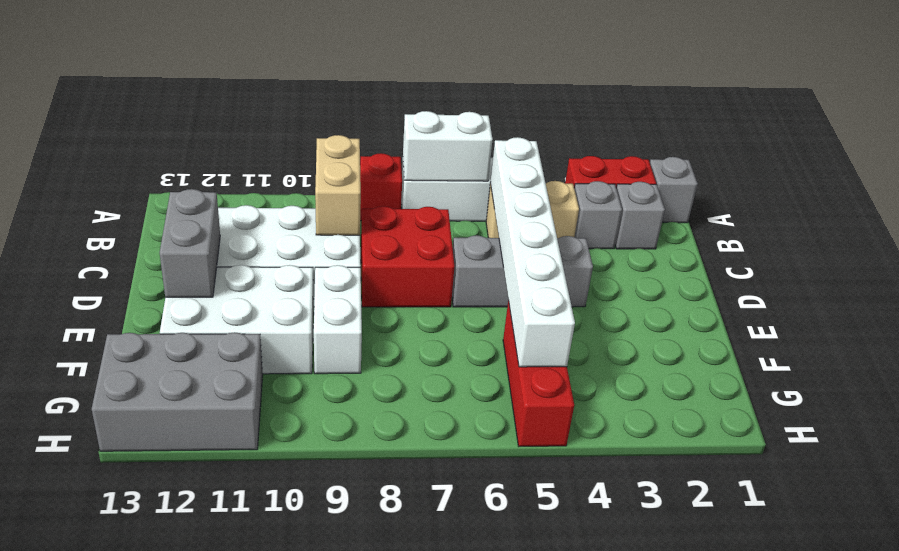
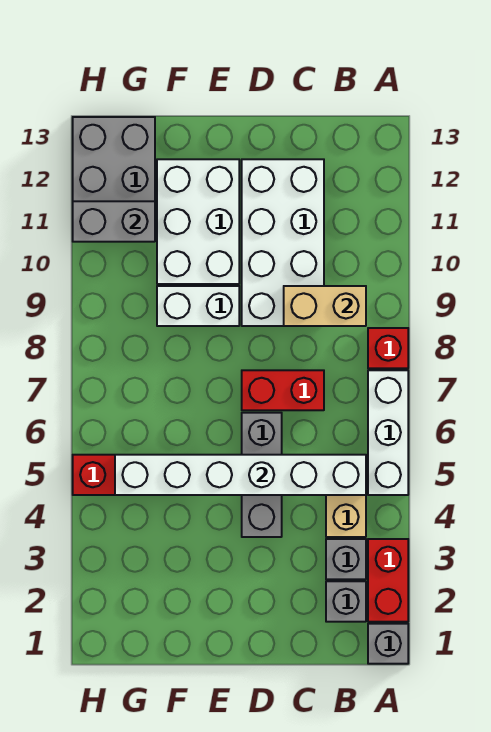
white 1x2 brick [403,111,493,181] -> none
red 2x2 brick [361,206,454,307] -> red 1x2 brick [242,370,324,410]
grey 1x2 brick [160,189,220,297] -> grey 1x2 brick moved to [73,201,155,242]

